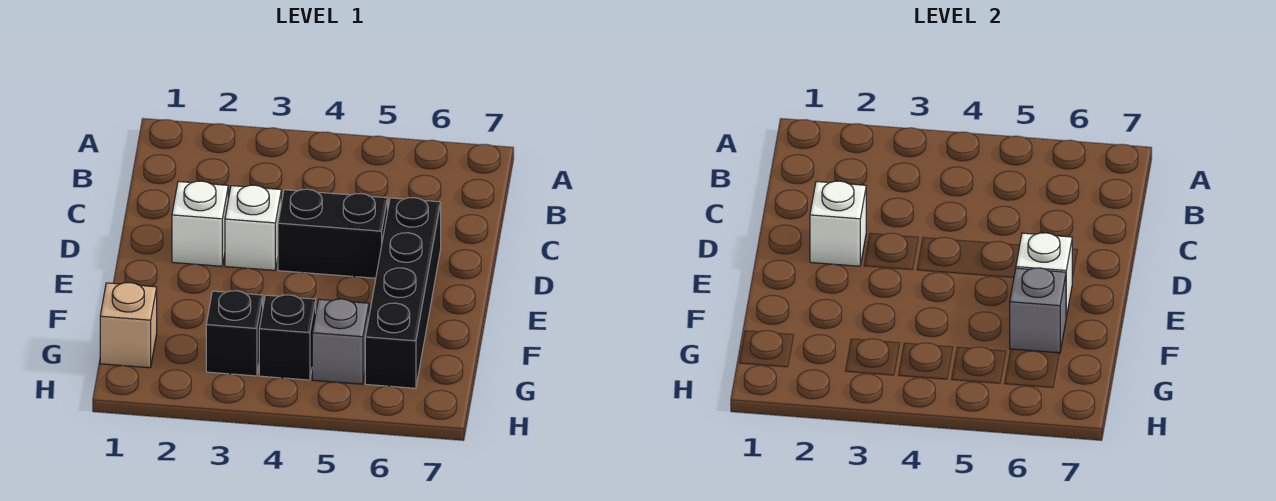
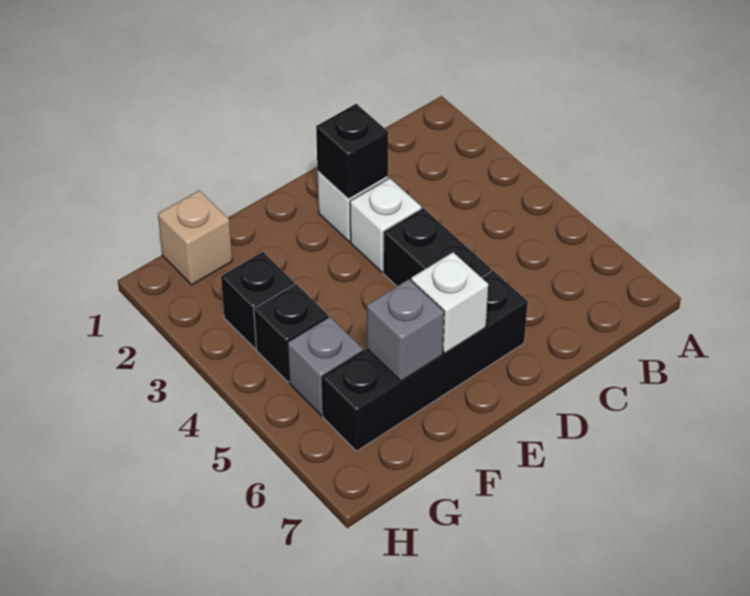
white 1x1 brick [810,181,866,266] -> black 1x1 brick [316,104,388,199]

